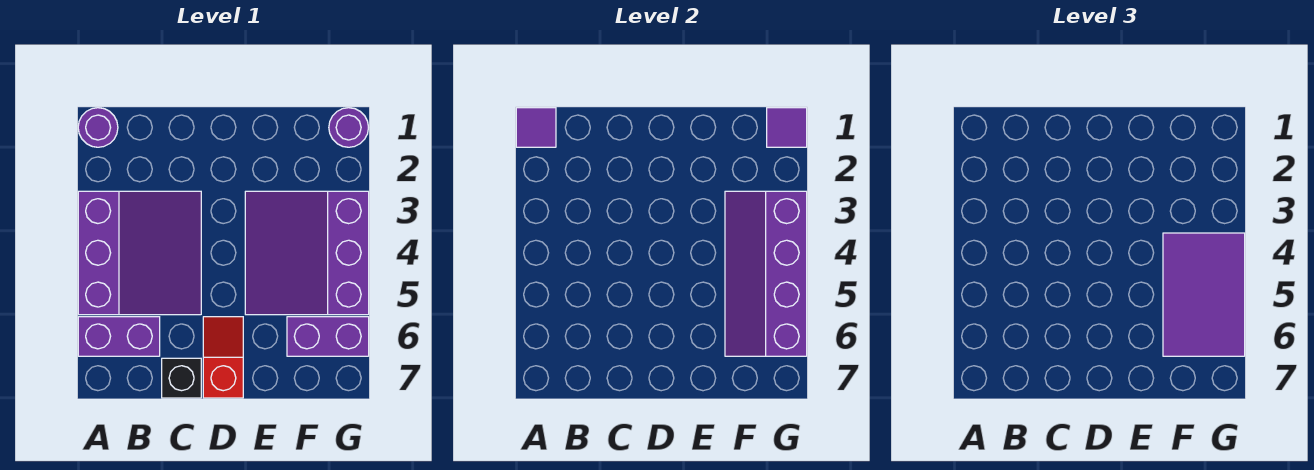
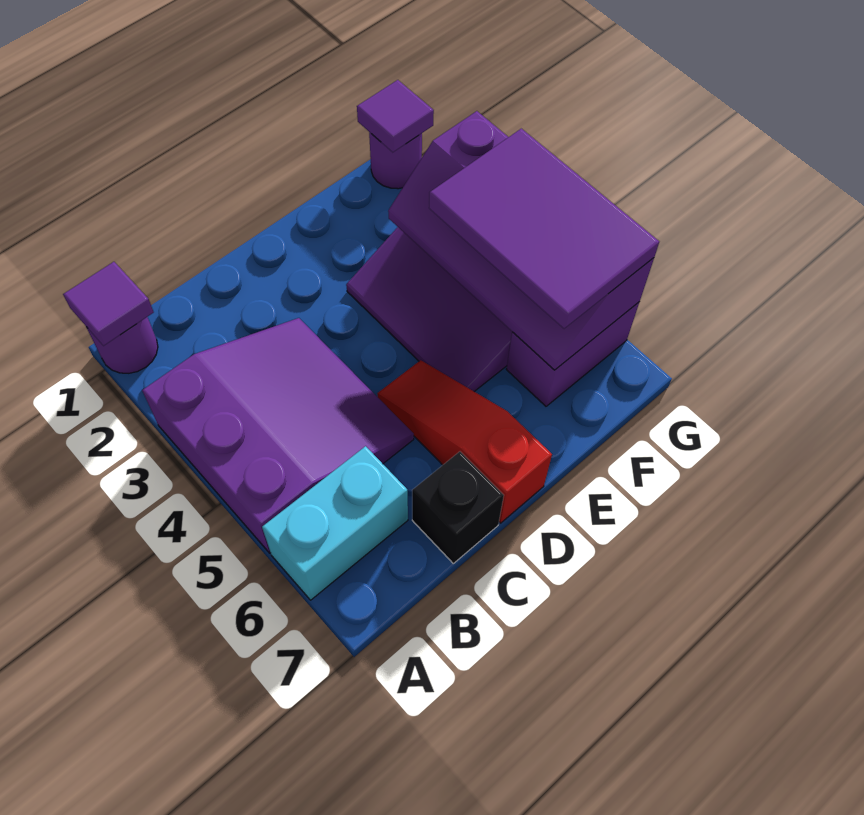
purple 1x2 brick [78,317,160,356] -> cyan 1x2 brick [262,446,408,600]
red 1x2 slope [203,317,243,398] -> red 1x3 slope [377,360,552,523]

